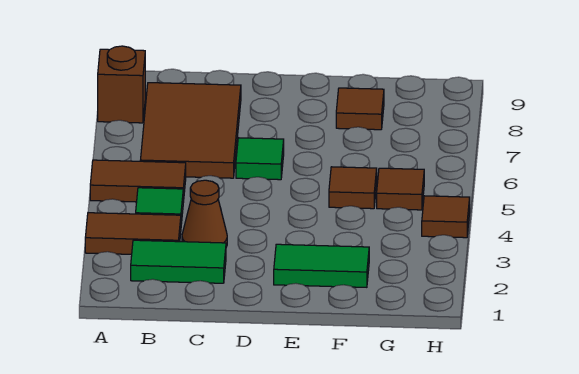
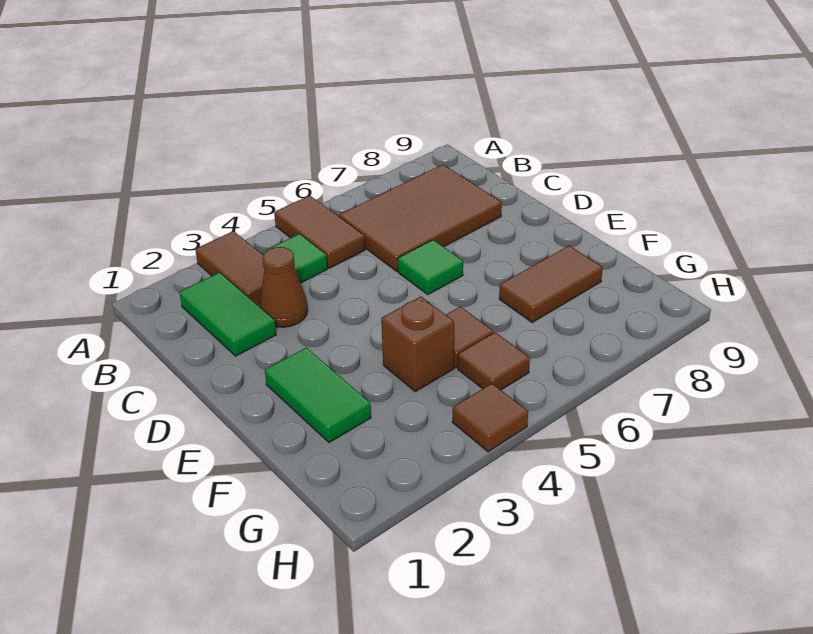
brown 1x1 brick [98,46,145,123] -> brown 1x1 brick moved to [381,297,454,391]
brown 1x1 tile [336,88,384,130] -> brown 1x2 tile [499,246,603,322]

